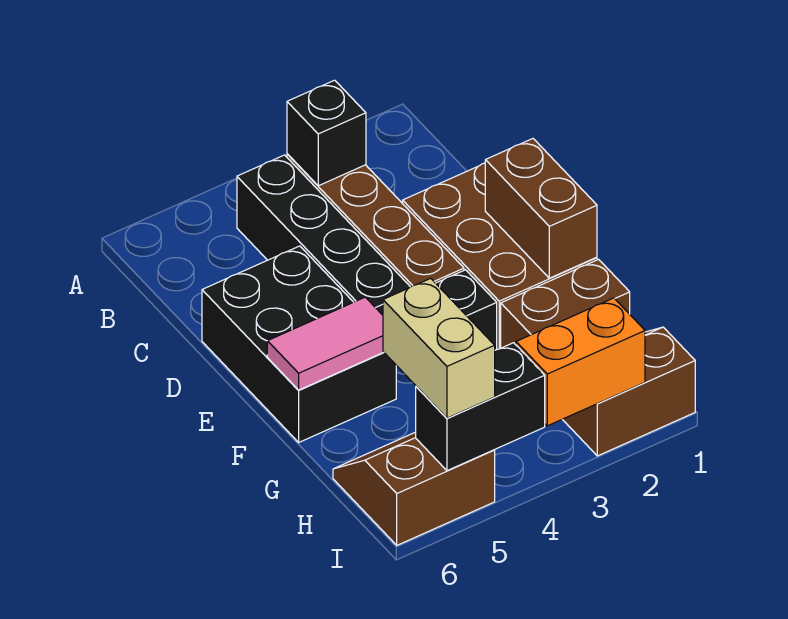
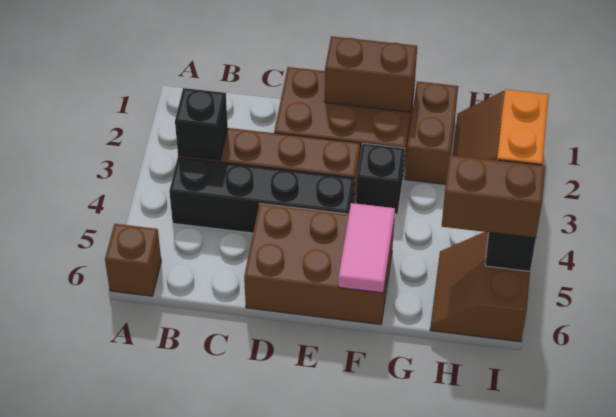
none -> brown 1x1 brick [105,224,161,296]
black 2x3 brick [202,246,396,442] -> brown 2x3 brick [244,204,394,324]
tan 1x2 brick [383,278,495,418] -> brown 1x2 brick [442,155,545,238]

